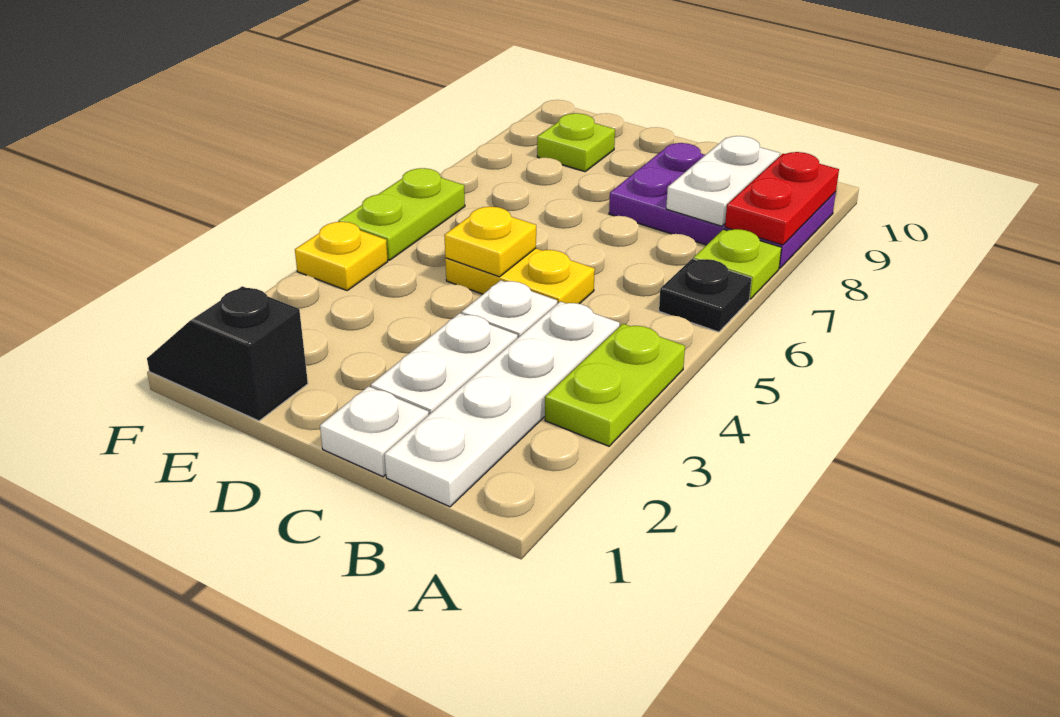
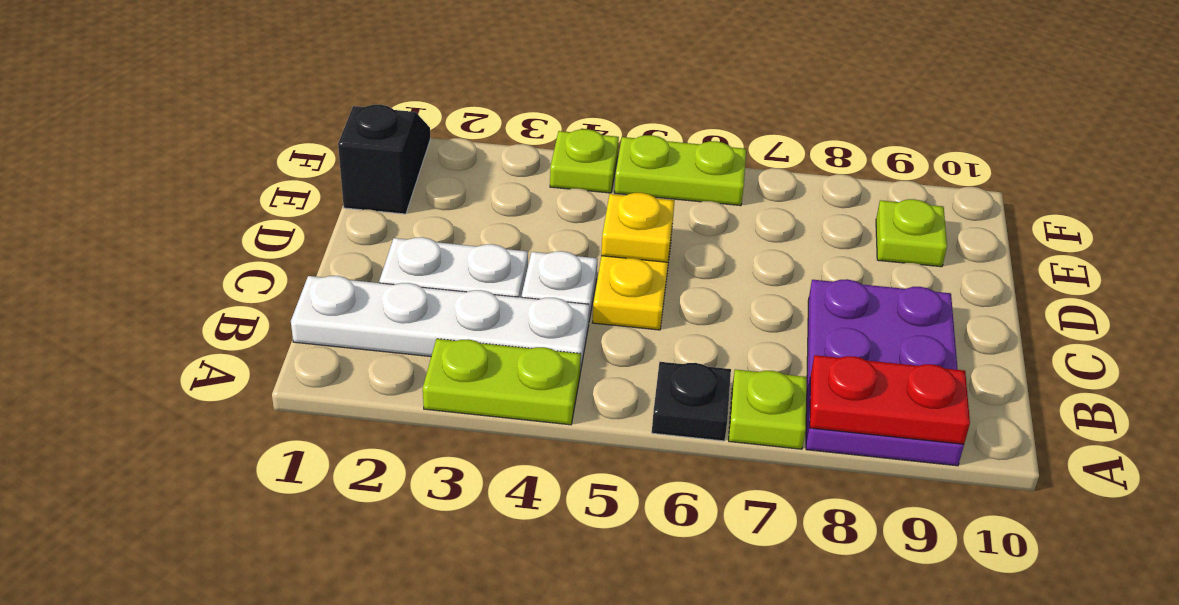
white 1x2 plate [666,136,780,226] -> none
white 1x1 plate [320,386,429,477] -> none
yellow 1x1 plate [295,222,388,290] -> lime 1x1 plate [550,129,619,193]

